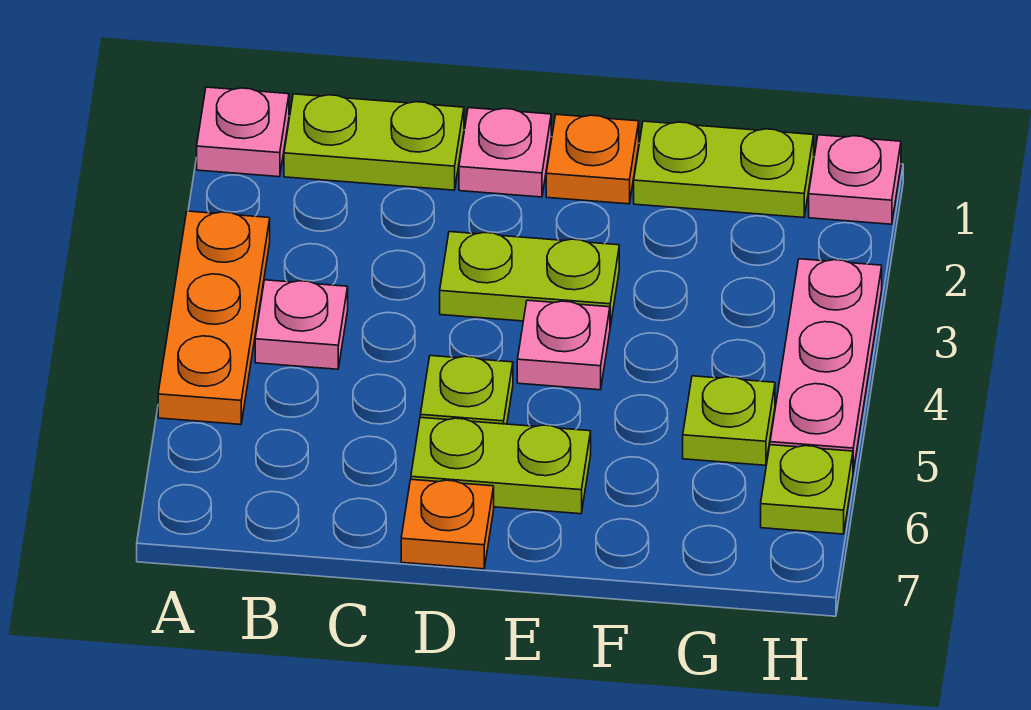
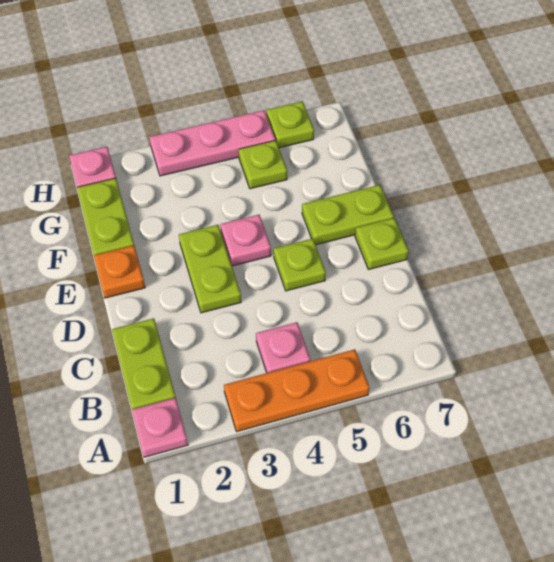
pink 1x1 plate [459,108,551,197] -> none
lime 1x2 plate [411,417,591,514] -> lime 1x2 plate turned to [302,185,394,245]
orange 1x1 plate [401,479,494,569] -> lime 1x1 plate [355,218,409,270]

